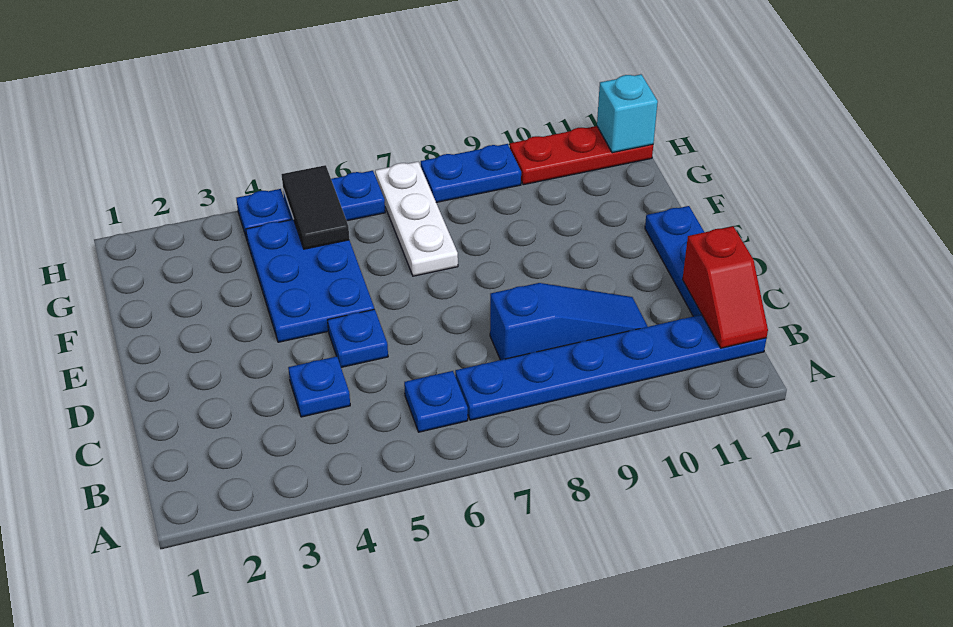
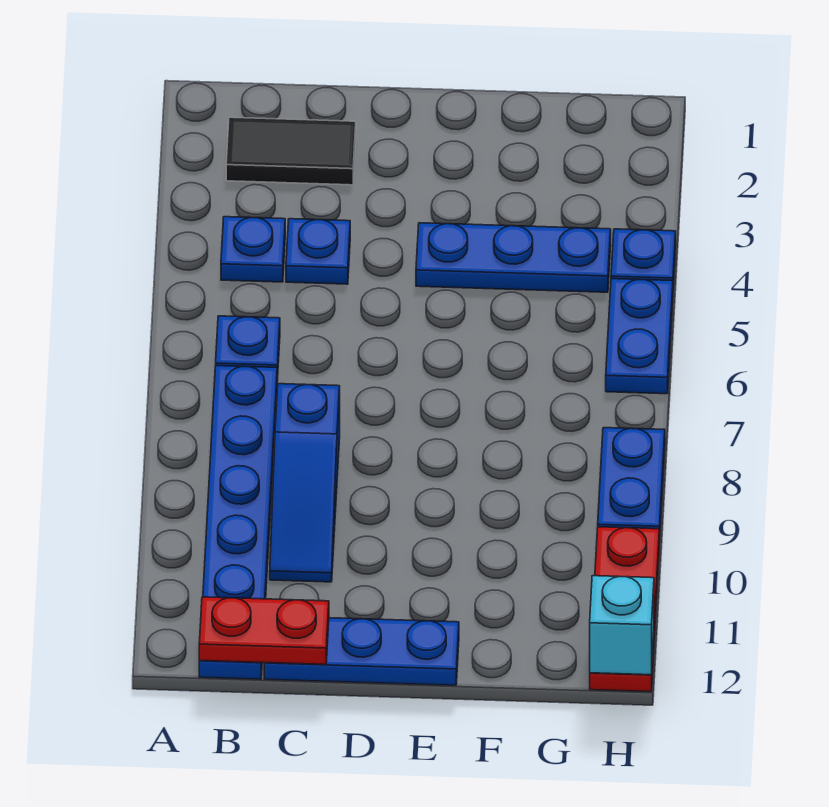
red 1x2 slope [682,226,768,348] -> red 1x2 plate [199,597,329,665]
blue 1x1 plate [328,309,388,367] -> blue 1x1 plate moved to [221,217,285,282]
blue 2x3 plate [246,219,374,342] -> blue 1x3 plate [416,223,611,292]
white 1x3 plate [375,162,458,276] -> none
black 1x2 tile [282,165,349,249] -> black 1x2 tile moved to [226,117,356,185]

